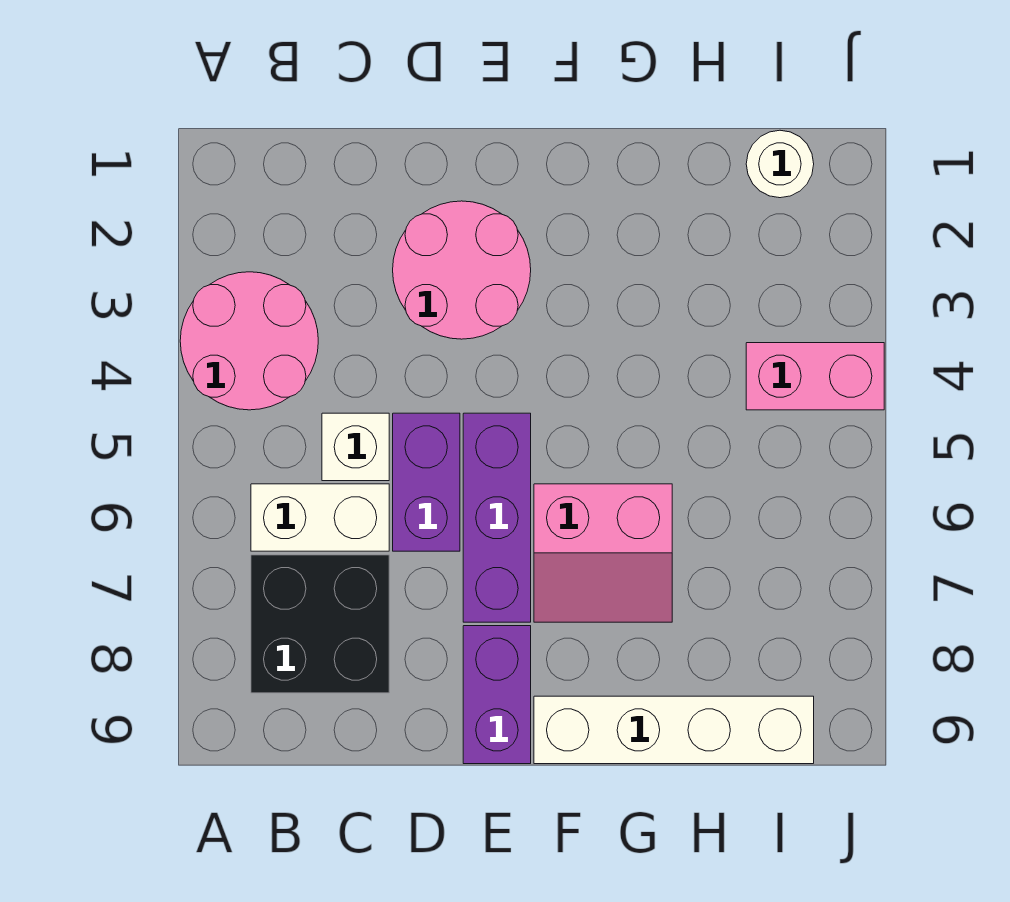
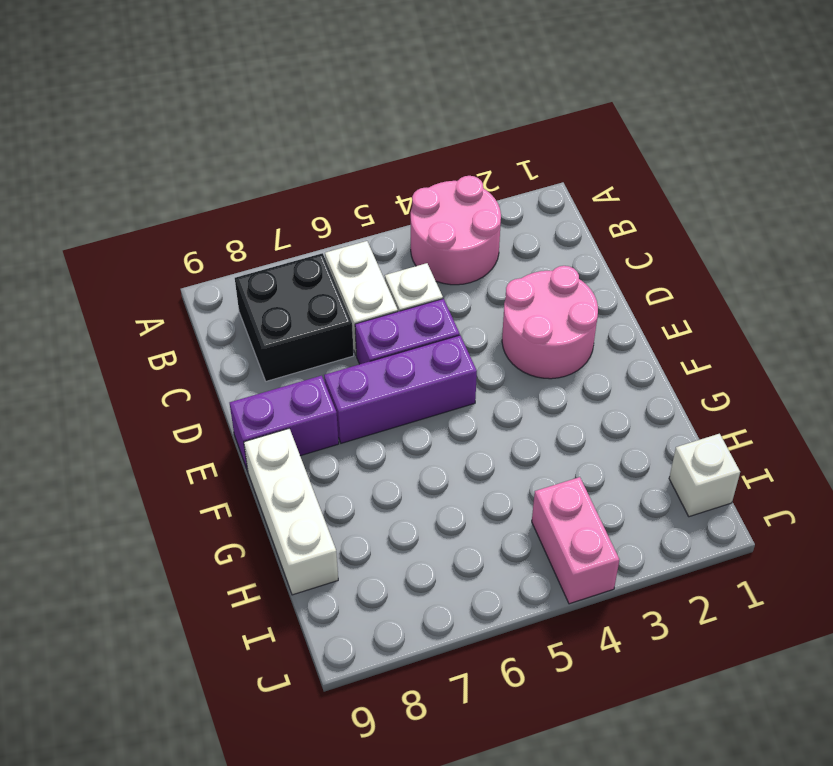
pink 2x2 slope [534,484,672,622] -> none
white 1x4 brick [534,696,814,764] -> white 1x3 brick [244,428,338,595]
white 1x1 round brick [746,130,814,198] -> white 1x1 brick [669,434,740,517]

